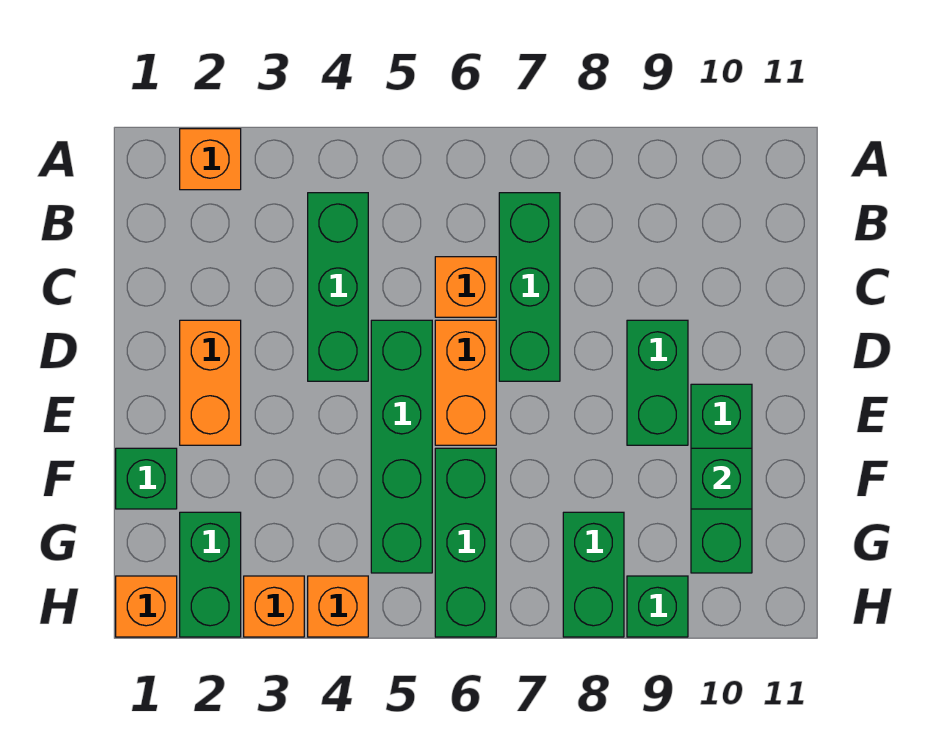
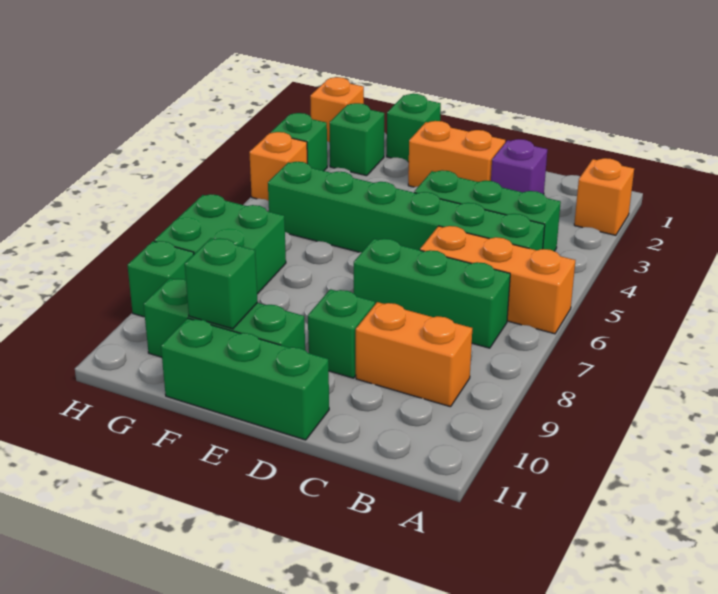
none -> purple 1x1 brick [491,139,547,194]
orange 1x1 brick [435,257,496,317] -> orange 1x3 brick [420,226,575,334]
green 1x4 brick [371,320,432,573] -> green 1x6 brick [268,162,545,252]
orange 1x2 brick [435,320,496,445] -> orange 1x2 brick moved to [356,302,472,407]
green 1x2 brick [627,320,688,445] -> green 1x1 brick [308,289,375,378]
green 1x3 brick [435,448,496,637] -> green 1x3 brick moved to [161,318,329,440]
green 1x2 brick [180,512,241,637] -> green 1x1 brick [330,103,384,176]
green 1x2 brick [563,512,624,637] -> green 2x2 brick [154,194,286,294]
orange 1x1 brick [244,576,304,637] -> green 1x1 brick [271,113,327,171]

